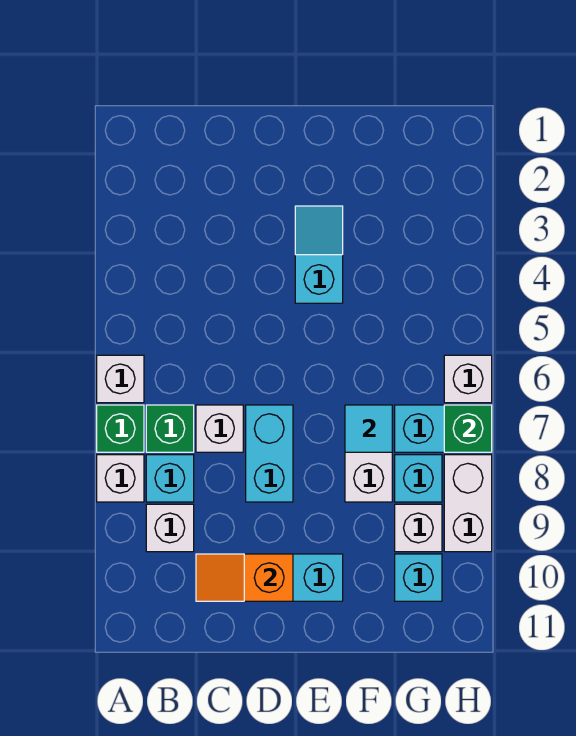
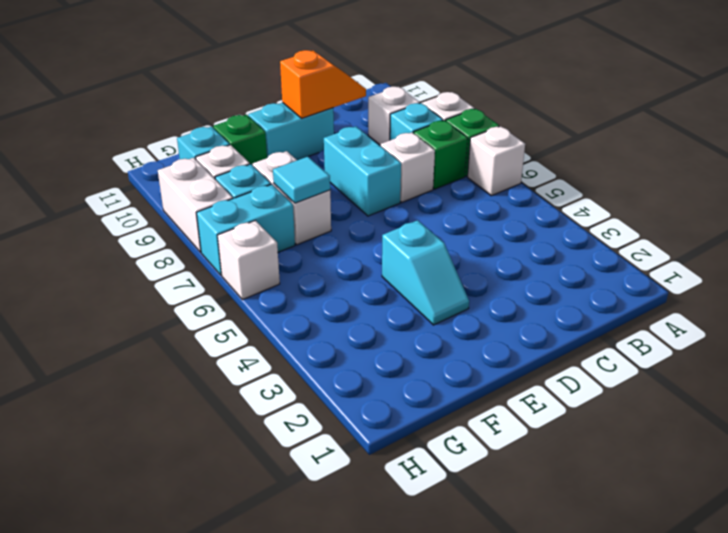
green 1x1 brick [444,405,492,452] -> green 1x1 brick moved to [213,115,267,166]

